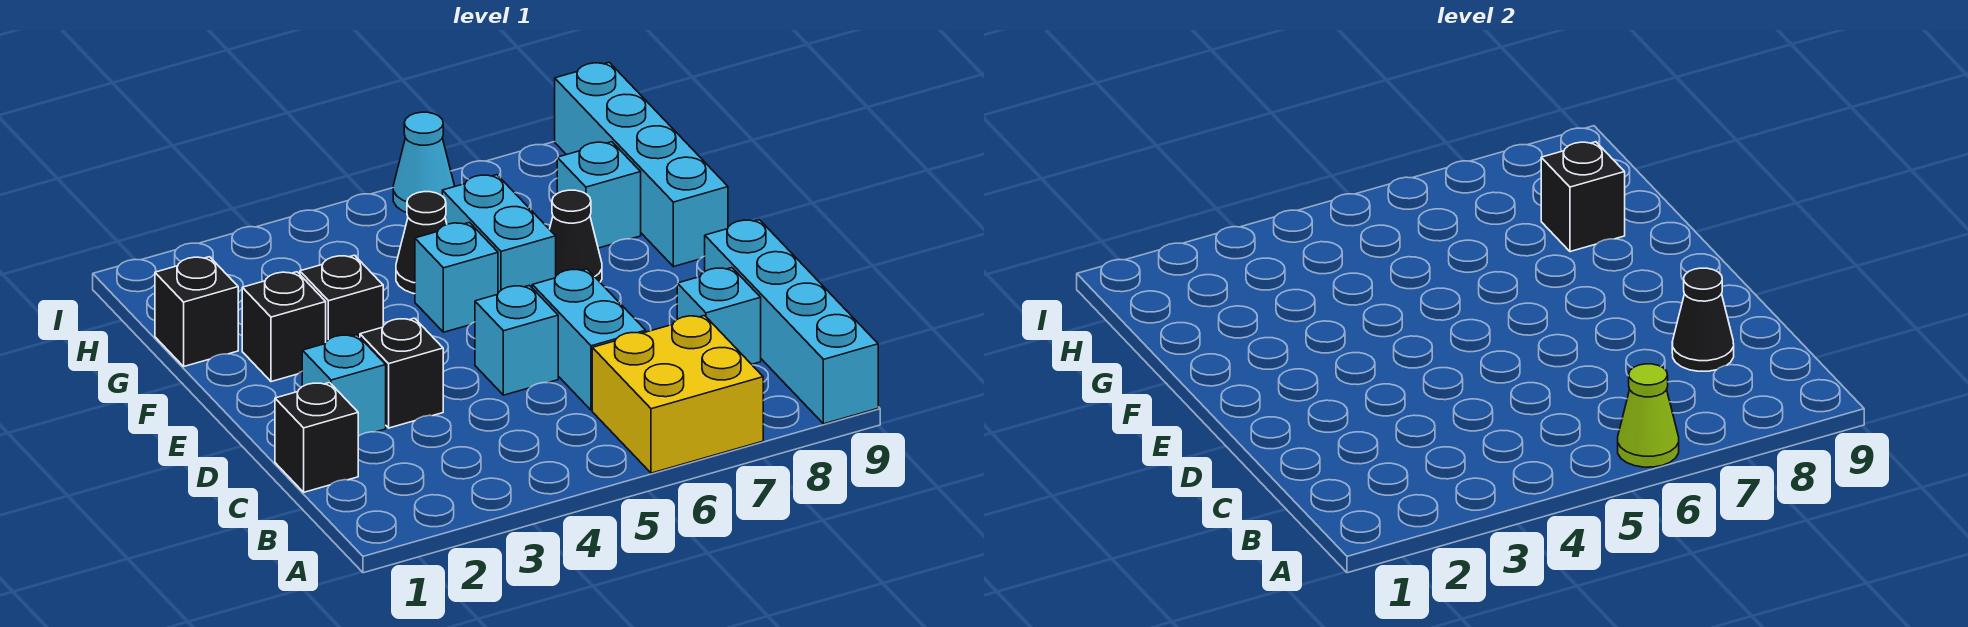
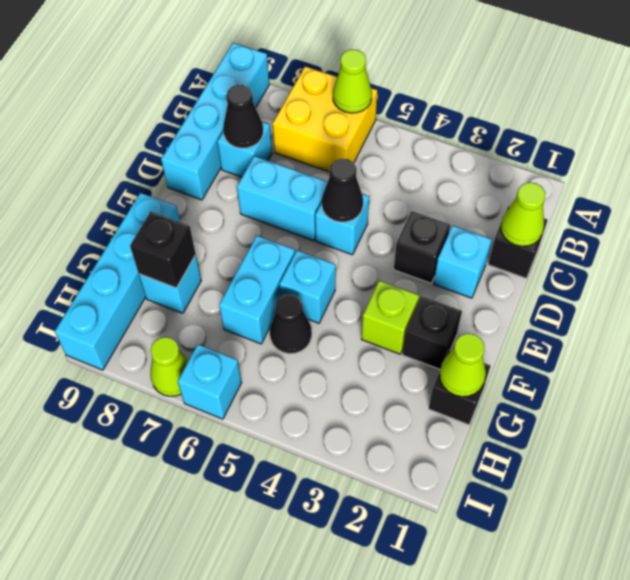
none -> lime 1x1 cone [501,182,545,246]
cyan 1x2 brick [532,269,646,410] -> cyan 1x2 brick turned to [237,156,327,241]
black 1x1 brick [300,255,383,341] -> lime 1x1 brick [362,280,419,354]
black 1x1 cone [550,190,602,282] -> black 1x1 cone moved to [322,158,363,222]
none -> lime 1x1 cone [440,333,486,397]
cyan 1x1 cone [393,112,454,213] -> cyan 1x1 brick [178,344,242,419]
none -> lime 1x1 cone [151,337,189,396]

